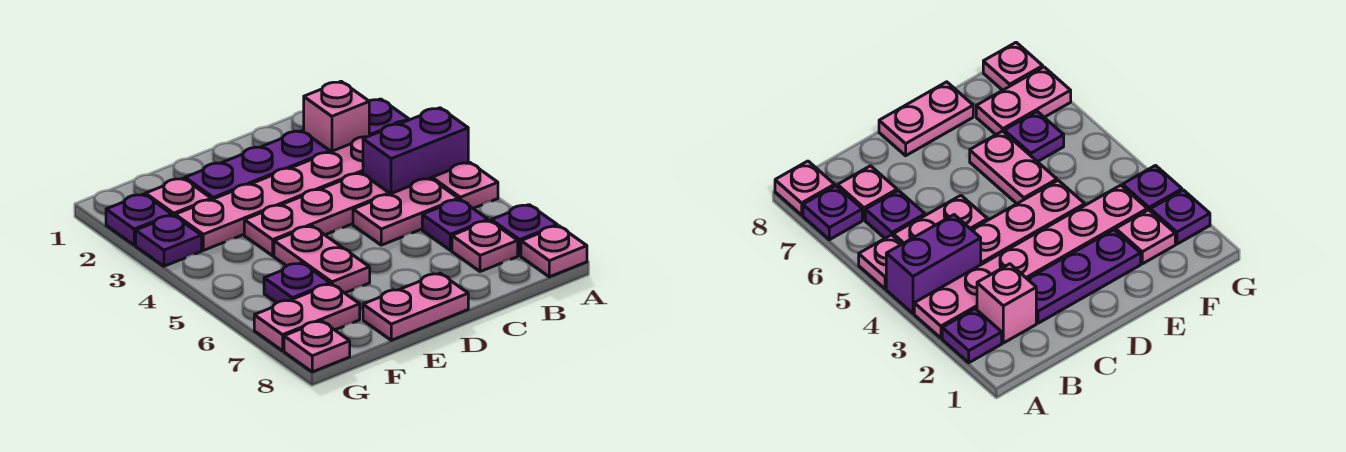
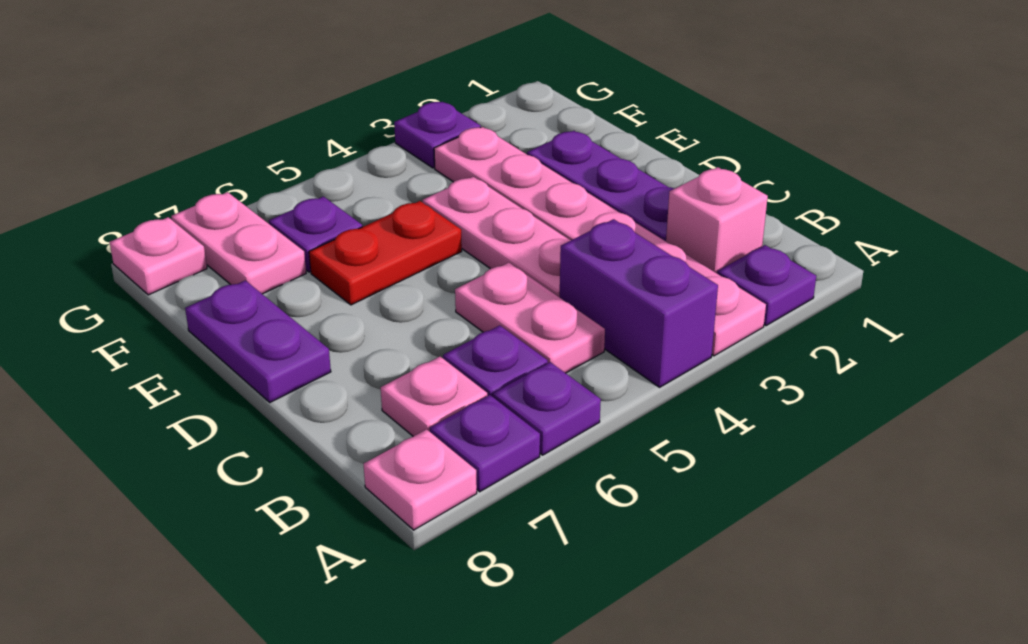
pink 1x1 plate [432,162,498,208] -> none
pink 1x2 plate [363,273,468,340] -> purple 1x2 plate [185,280,331,402]
pink 1x2 plate [274,226,370,293] -> red 1x2 plate [309,201,462,305]
pink 1x1 plate [146,178,211,216] -> none
purple 1x1 plate [106,194,172,245] -> purple 1x1 plate moved to [493,362,601,455]

